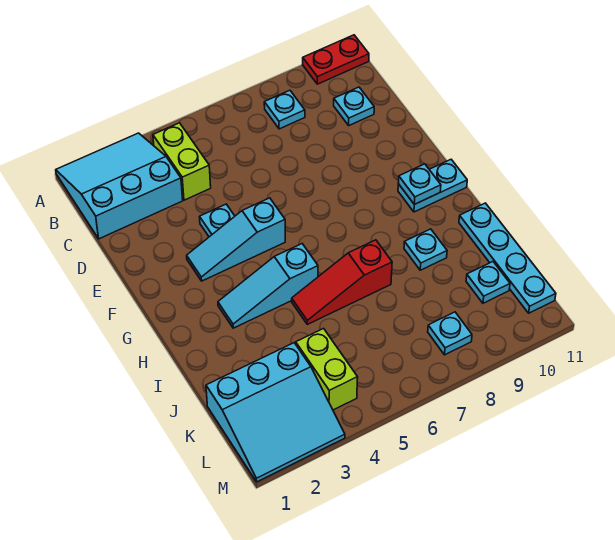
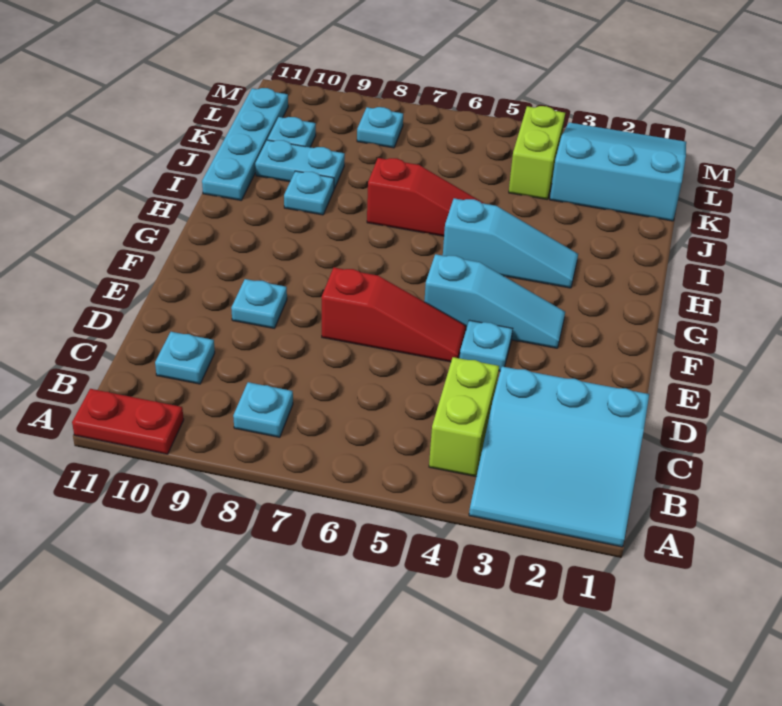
none -> red 1x3 slope [322,267,466,362]
cyan 1x2 plate [398,160,467,212] -> cyan 1x2 plate moved to [255,140,345,189]
cyan 1x1 plate [398,164,441,204] -> cyan 1x1 plate moved to [231,279,287,328]

